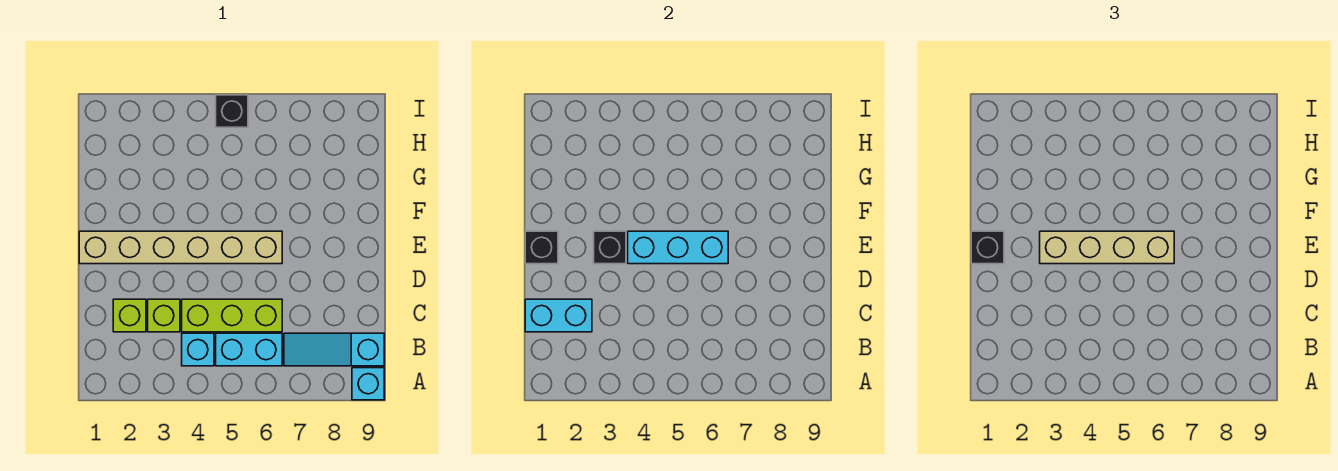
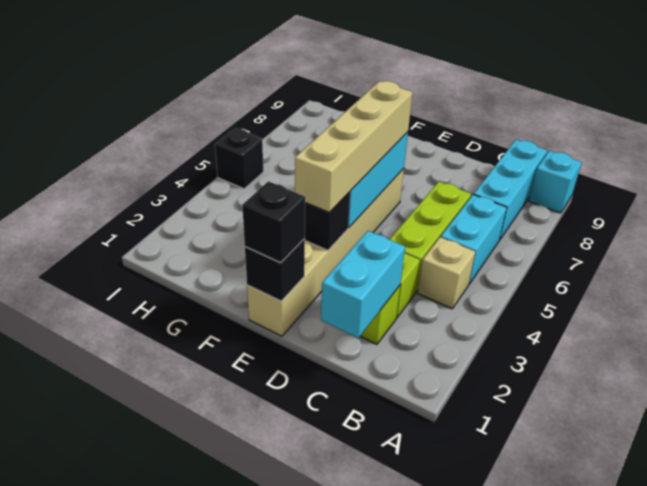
cyan 1x1 brick [182,333,214,366] -> tan 1x1 brick [418,237,475,309]
cyan 1x3 slope [284,333,384,366] -> cyan 1x3 brick [474,140,547,240]

